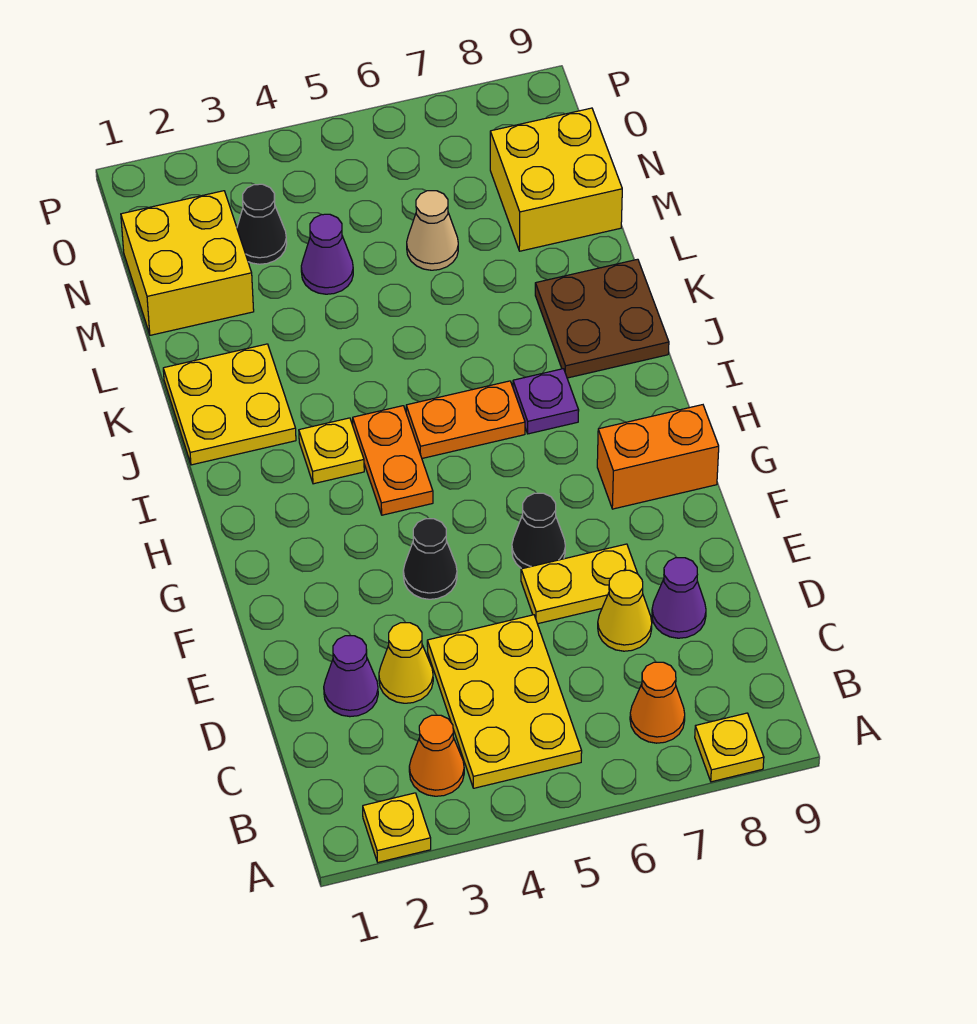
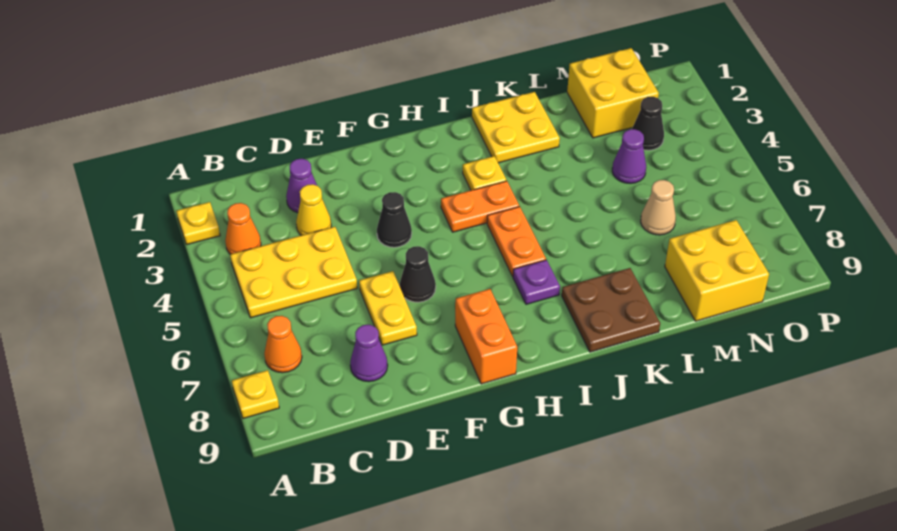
yellow 1x1 cone [598,570,652,651] -> none

